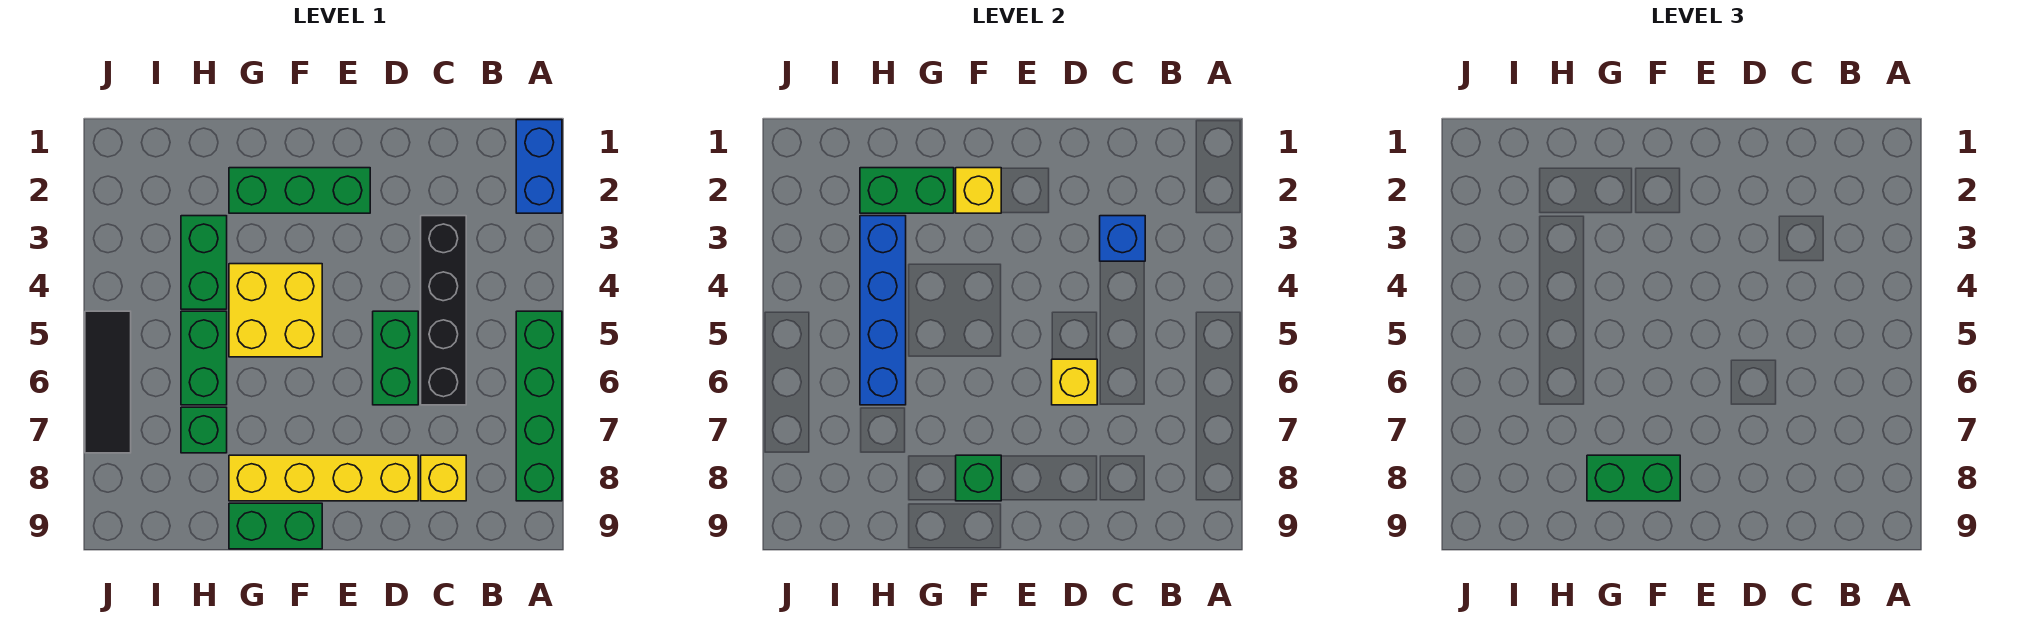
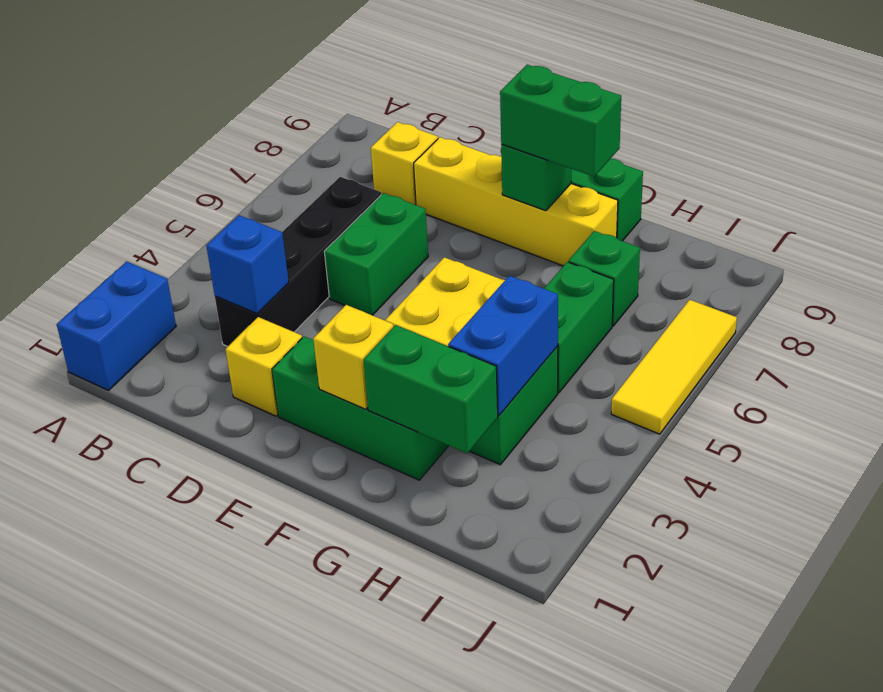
green 1x4 brick [516,311,562,501] -> none
yellow 1x1 brick [1052,359,1097,405] -> yellow 1x1 brick moved to [225,317,302,416]
blue 1x4 brick [860,216,906,405] -> blue 1x2 brick [448,276,558,415]
black 1x3 tile [85,311,131,453] -> yellow 1x3 tile [611,300,737,434]

